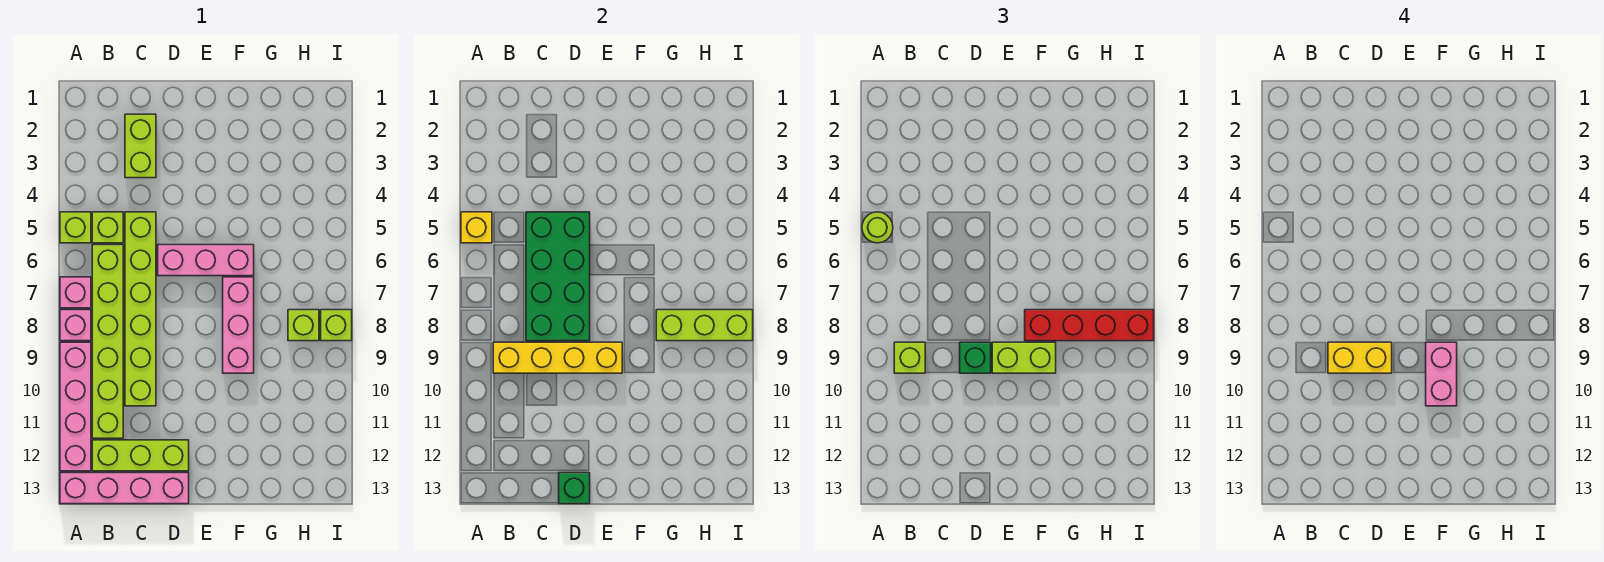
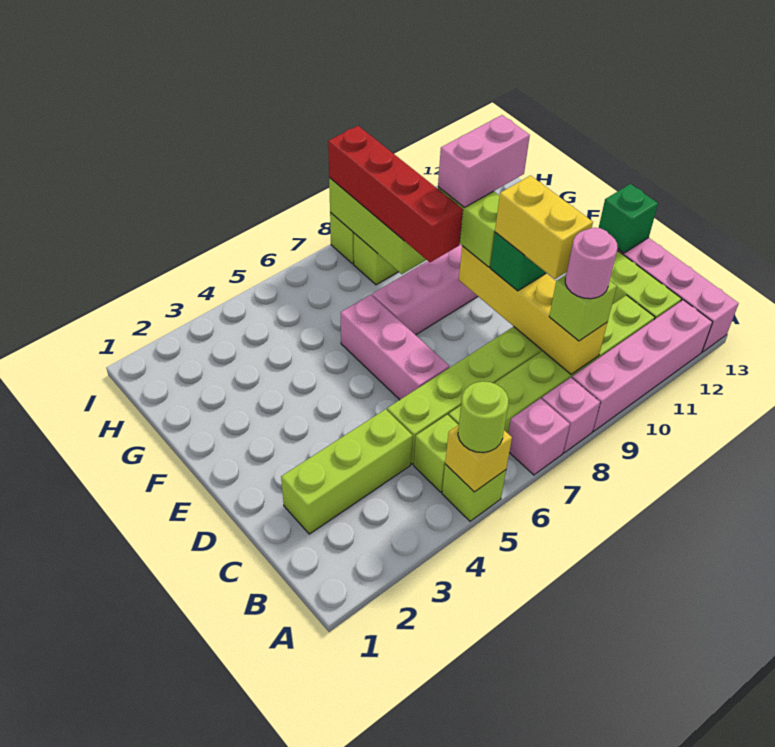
none -> pink 1x1 round brick [565,228,618,299]
lime 1x2 brick [125,114,156,178] -> lime 1x3 brick [281,409,413,534]
green 2x4 brick [526,212,590,341] -> none

